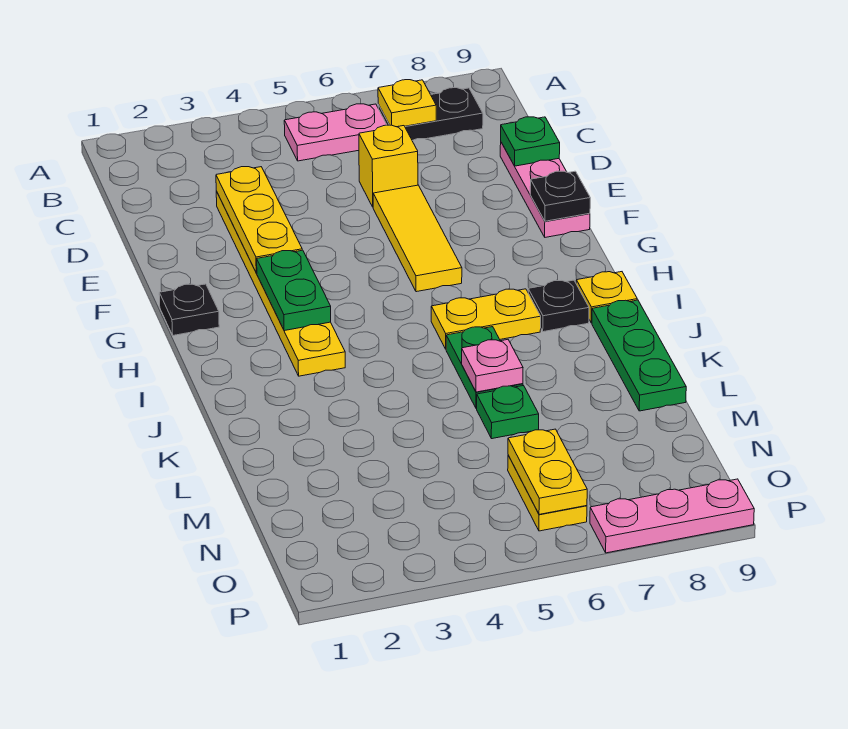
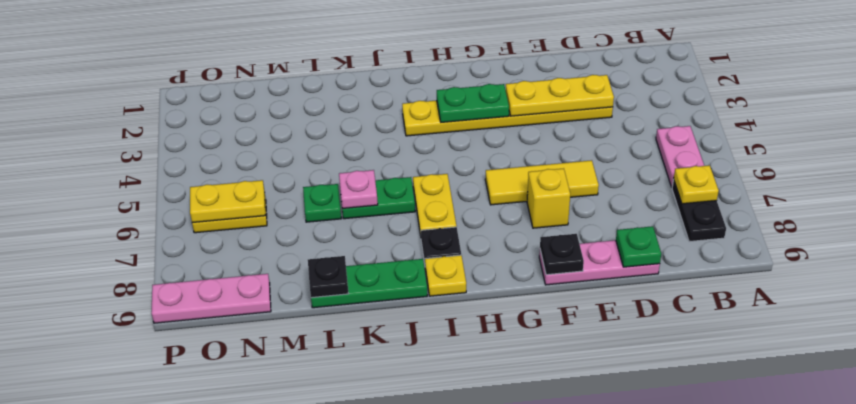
yellow 1x1 brick [359,125,418,207] -> yellow 1x1 brick moved to [527,168,570,228]
black 1x1 plate [159,284,219,335] -> black 1x1 plate moved to [308,256,349,298]
pink 1x3 plate [590,479,754,553] -> pink 1x3 plate turned to [151,274,271,323]

